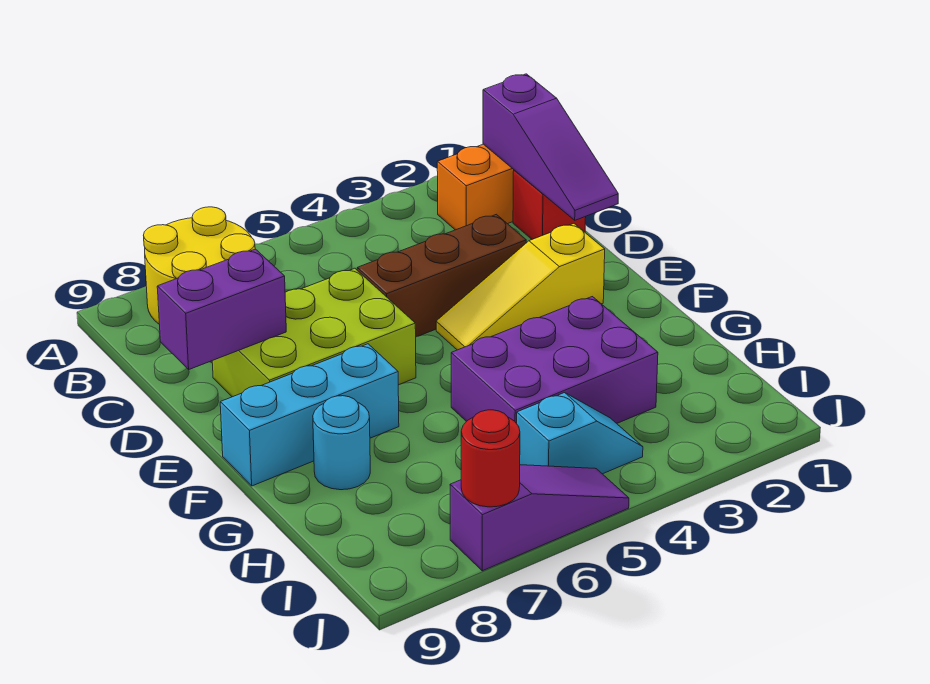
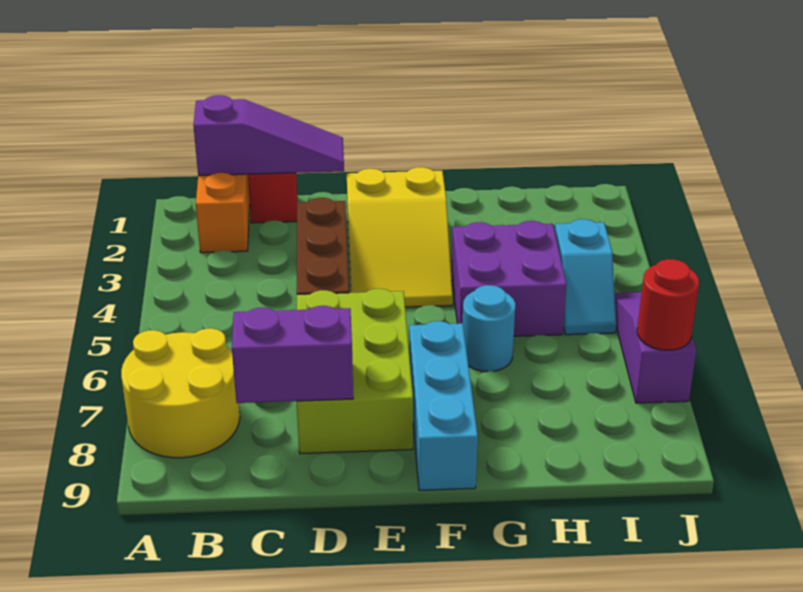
purple 1x2 brick [157,249,286,369] -> purple 1x2 brick turned to [232,306,353,403]
yellow 1x3 slope [436,224,605,350] -> yellow 2x3 slope [347,167,453,307]
purple 2x3 brick [451,297,658,423] -> purple 2x2 brick [451,221,567,336]
cyan 1x1 round brick [313,396,370,490] -> cyan 1x1 round brick moved to [463,285,516,372]
cyan 1x2 slope [517,393,643,474] -> cyan 1x2 slope turned to [555,219,616,335]

